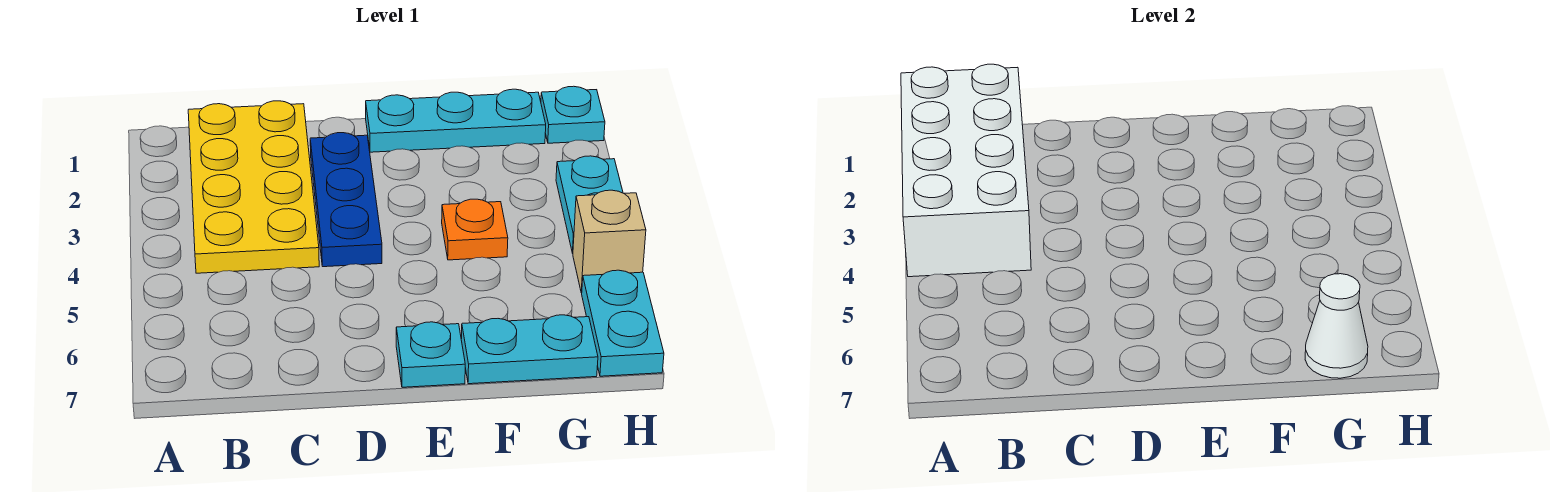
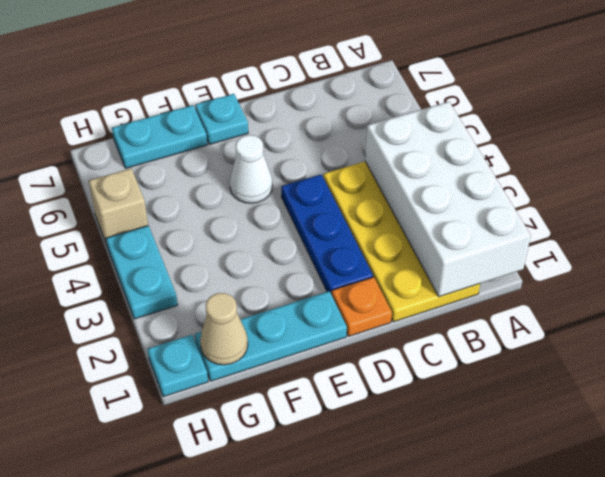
orange 1x1 plate [442,199,508,260] -> orange 1x1 plate moved to [332,277,392,336]
none -> tan 1x1 cone [200,293,248,365]
white 1x1 cone [1305,274,1368,378] -> white 1x1 cone moved to [230,135,273,203]
cyan 1x2 plate [582,270,664,376] -> none

